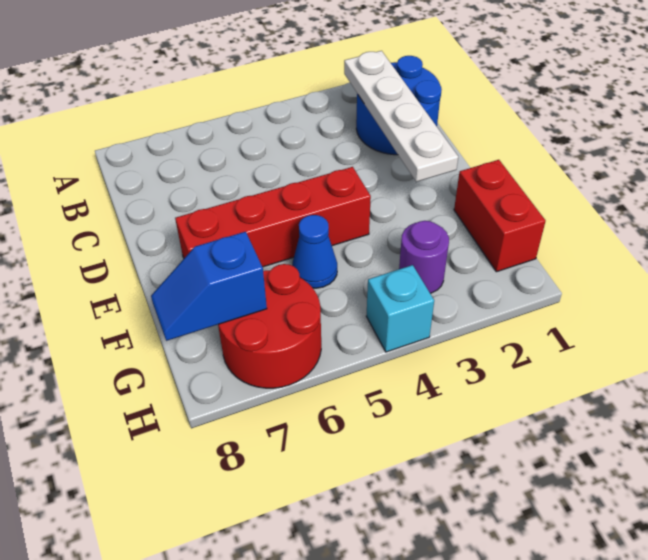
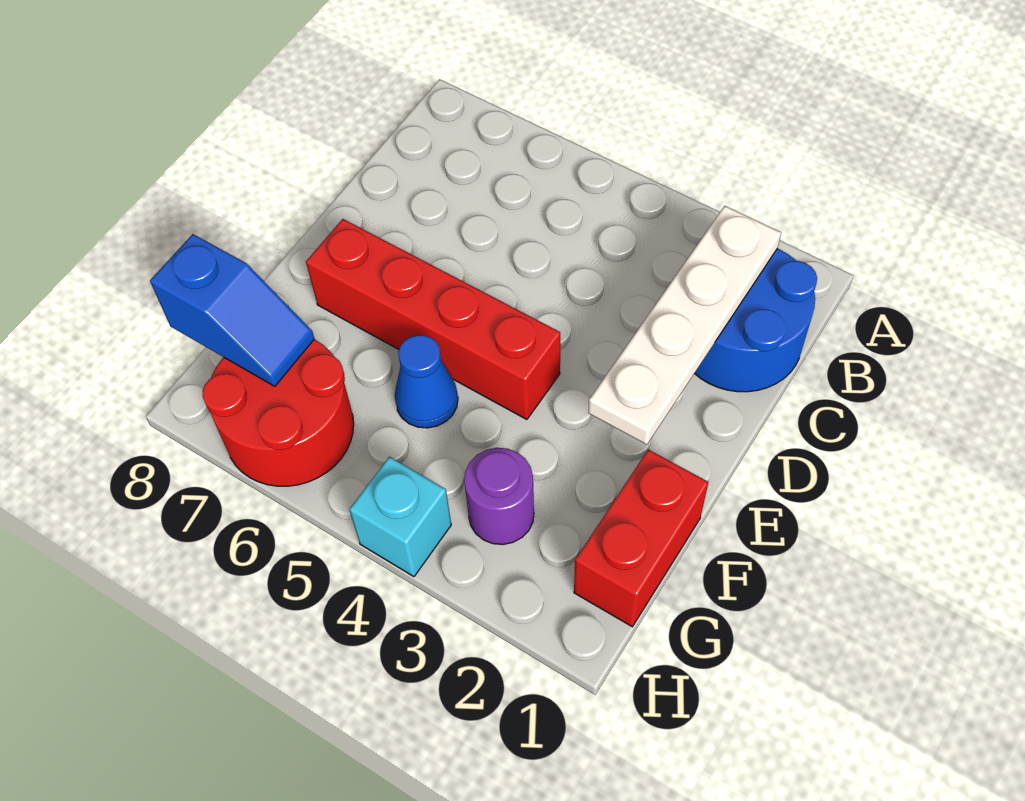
blue 1x2 slope [151,232,267,341] -> blue 1x2 slope turned to [150,234,314,386]

